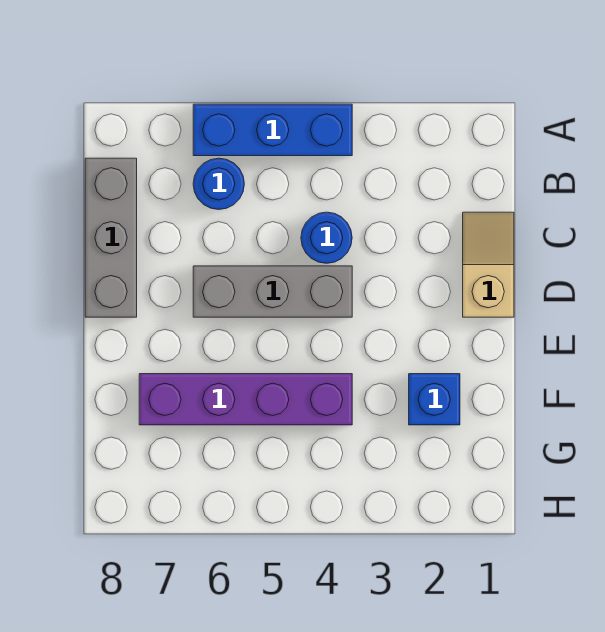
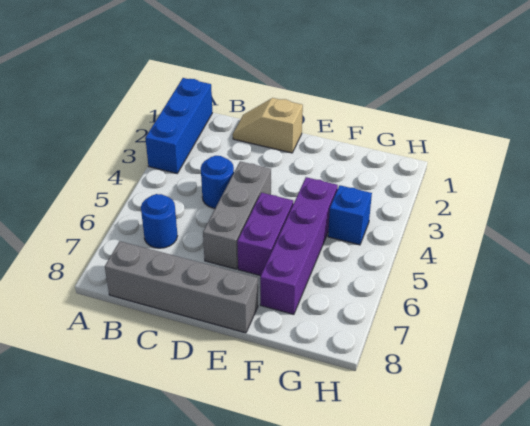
blue 1x3 brick [193,104,352,156] -> blue 1x3 brick moved to [145,78,212,173]
grey 1x3 brick [85,158,137,317] -> grey 1x4 brick [105,241,258,333]
none -> purple 1x2 brick [237,193,293,276]
blue 1x1 brick [409,374,460,425] -> blue 1x1 brick moved to [328,185,372,245]

